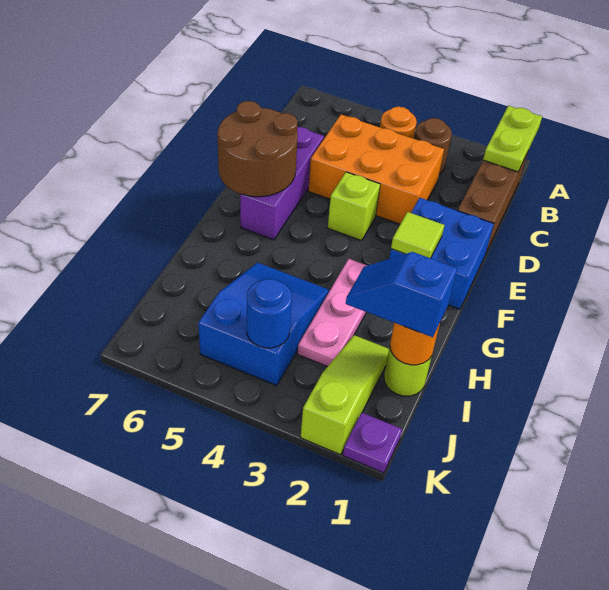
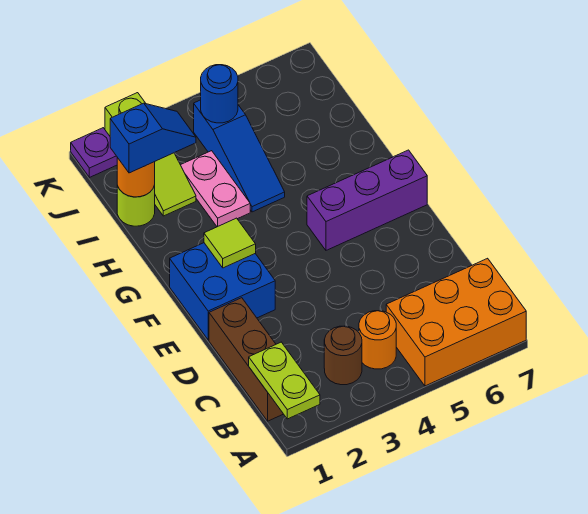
orange 2x3 brick [308,115,444,224] -> orange 2x3 brick moved to [386,258,526,386]
purple 1x3 brick [240,127,324,240] -> purple 1x3 brick turned to [307,150,427,250]
lime 1x1 brick [328,172,380,241] -> none
brown 2x2 round brick [217,101,298,197] -> none
pink 1x3 plate [298,259,367,367] -> pink 1x2 plate [181,151,250,227]
blue 2x3 slope [198,263,330,386] -> blue 1x3 slope [194,100,285,212]

